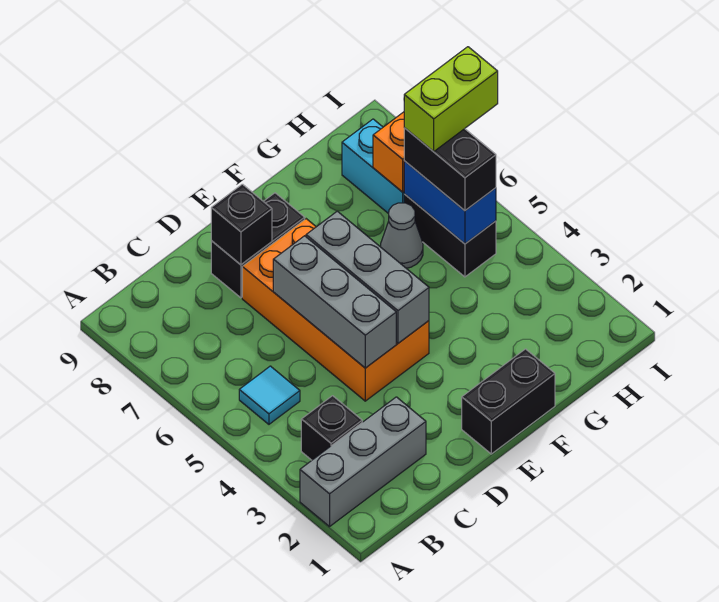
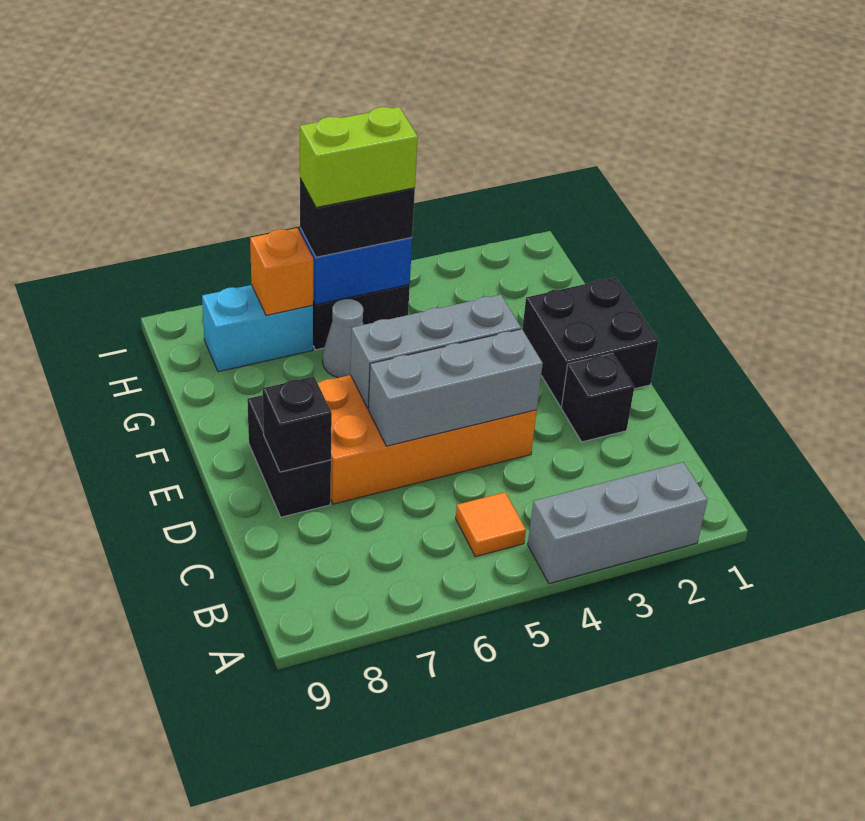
grey 1x3 brick [300,397,426,527] -> grey 1x3 brick turned to [528,462,708,584]
black 1x1 brick [301,396,362,460] -> black 1x1 brick moved to [561,353,634,442]
cyan 1x1 tile [239,366,300,424] -> orange 1x1 tile [456,492,526,557]
black 1x2 brick [462,349,555,454] -> black 2x2 brick [522,277,659,407]
lime 1x2 brick [404,47,498,152] -> lime 1x2 brick turned to [300,107,418,208]

